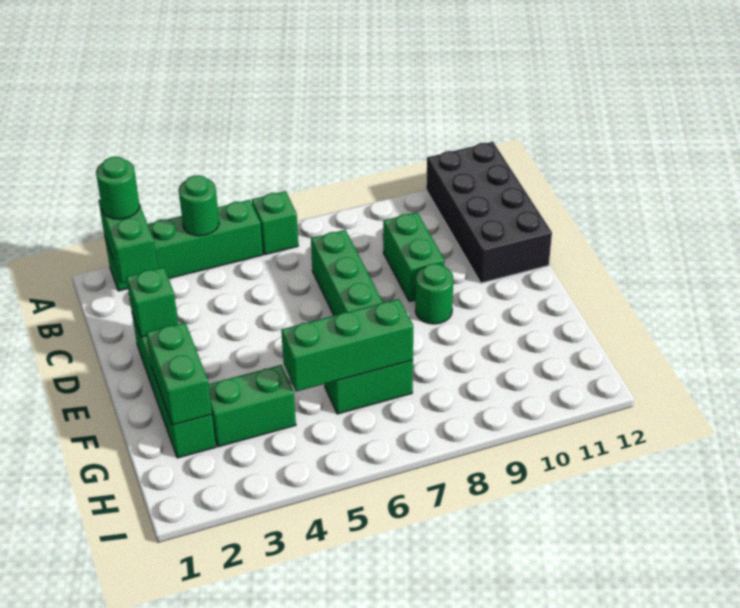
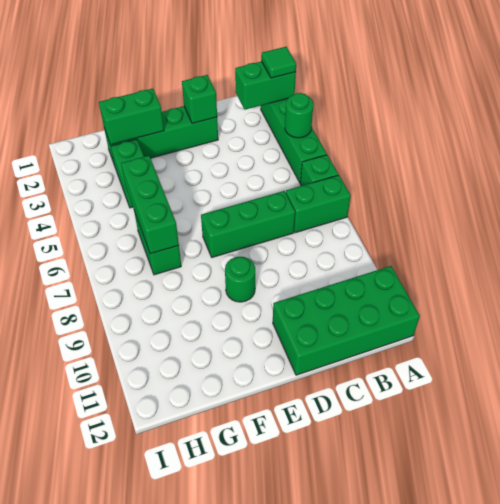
green 1x1 round brick [96,157,140,219] -> green 1x1 tile [261,47,296,78]
black 2x4 brick [426,142,552,283] -> green 2x4 brick [273,266,420,375]
green 1x2 brick [383,212,445,302] -> green 1x2 brick moved to [286,175,351,233]

